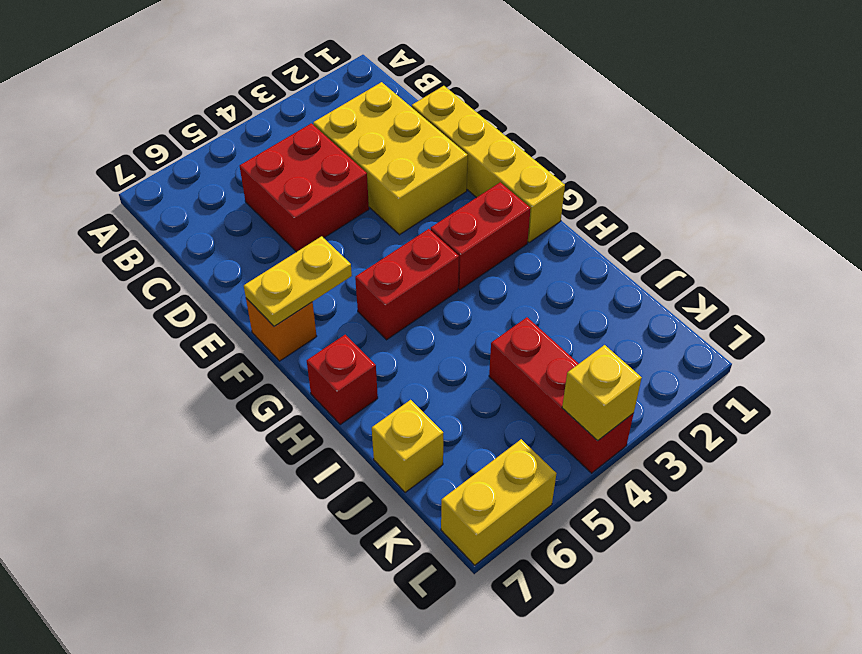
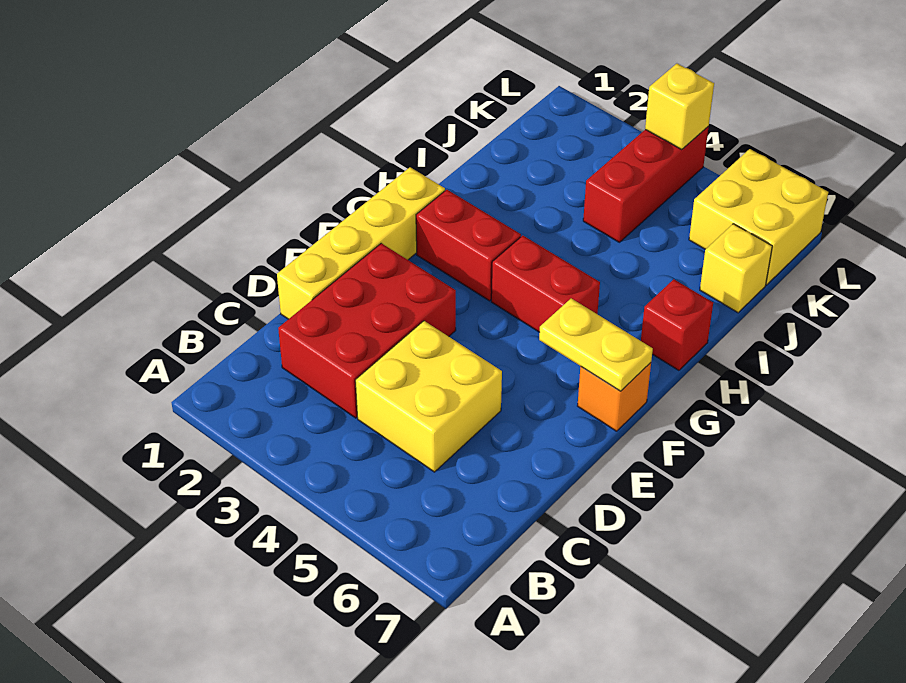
yellow 2x3 brick [313,82,468,235] -> red 2x3 brick [278,243,456,418]
red 2x2 brick [240,123,369,252] -> yellow 2x2 brick [355,321,502,472]
yellow 1x2 brick [441,439,556,565] -> yellow 2x2 brick [689,149,828,285]

